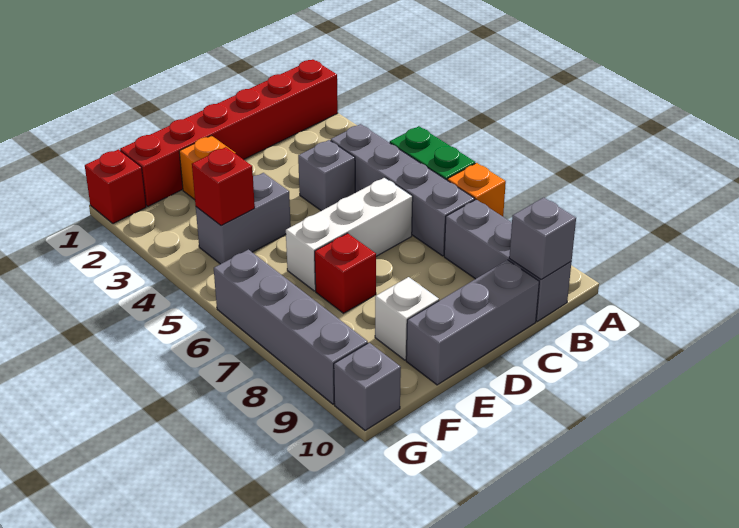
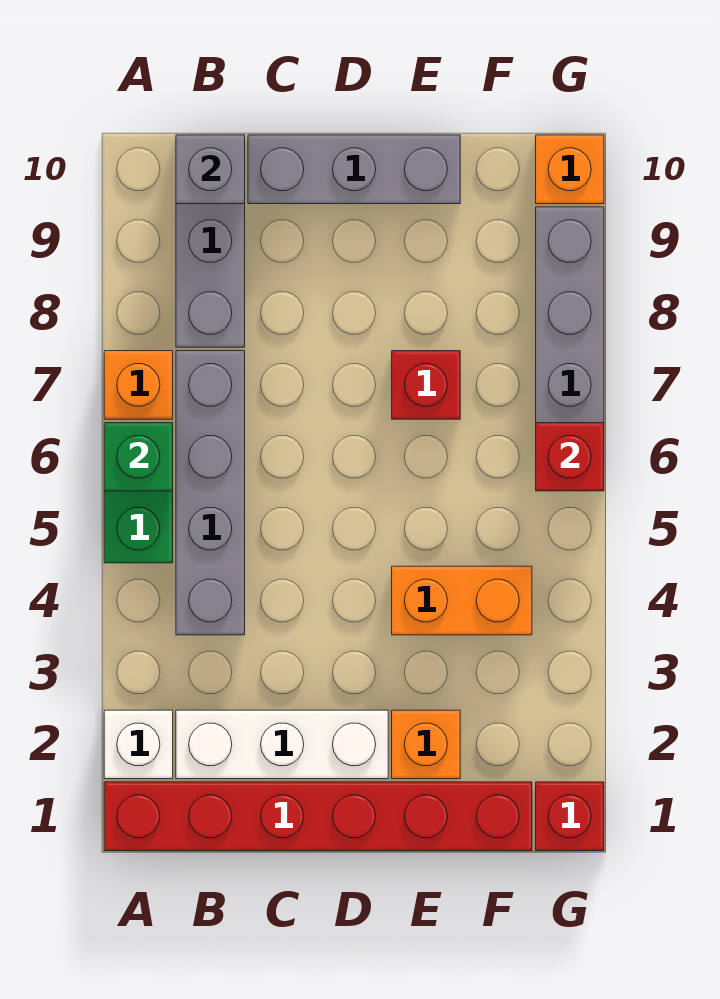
none -> green 1x1 brick [104,423,173,491]
grey 1x1 brick [298,140,355,211] -> none
white 1x3 brick [286,177,413,291] -> white 1x3 brick moved to [176,710,388,779]
grey 1x2 brick [196,173,291,264] -> orange 1x2 brick [392,566,532,635]
white 1x1 brick [375,277,439,360] -> white 1x1 brick moved to [104,710,173,779]
red 1x1 brick [192,147,255,226] -> red 1x1 brick moved to [536,423,604,491]
grey 1x1 brick [334,343,401,431] -> orange 1x1 brick [536,135,604,204]

